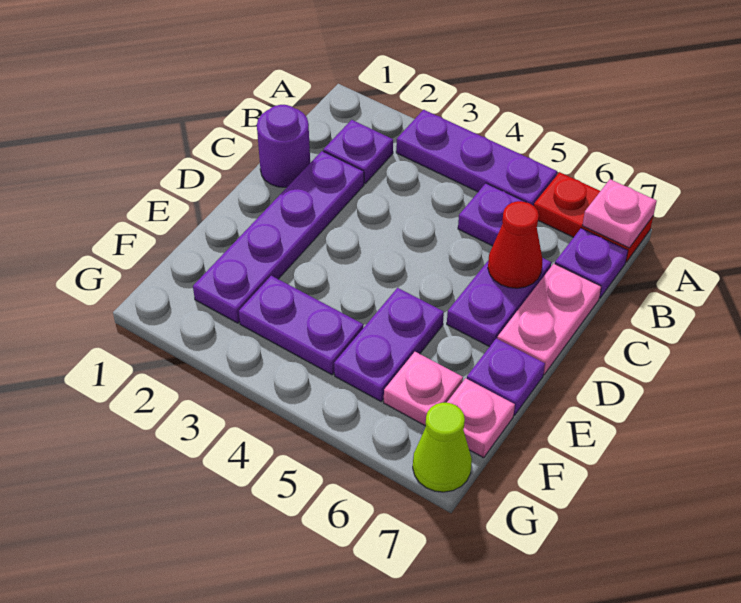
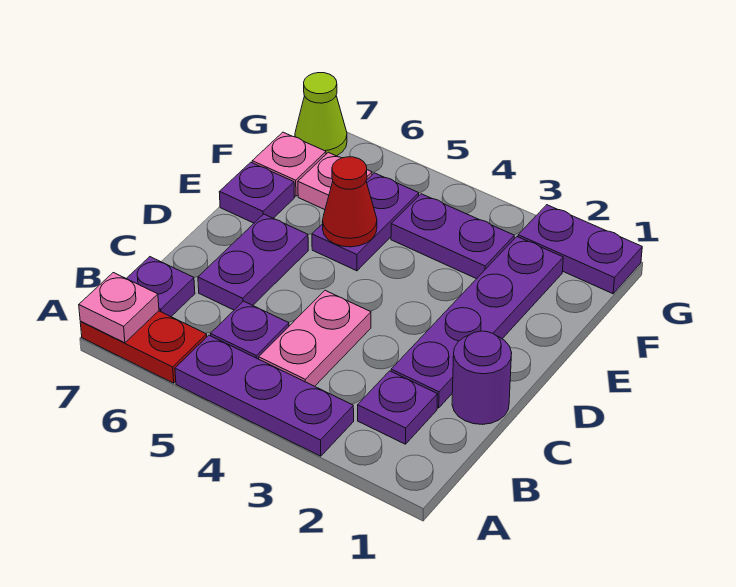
red 1x1 cone [488,201,543,288] -> red 1x1 cone moved to [322,157,377,247]
pink 1x2 plate [497,264,601,375] -> pink 1x2 plate moved to [259,290,371,386]
none -> purple 1x2 plate [518,205,642,294]

